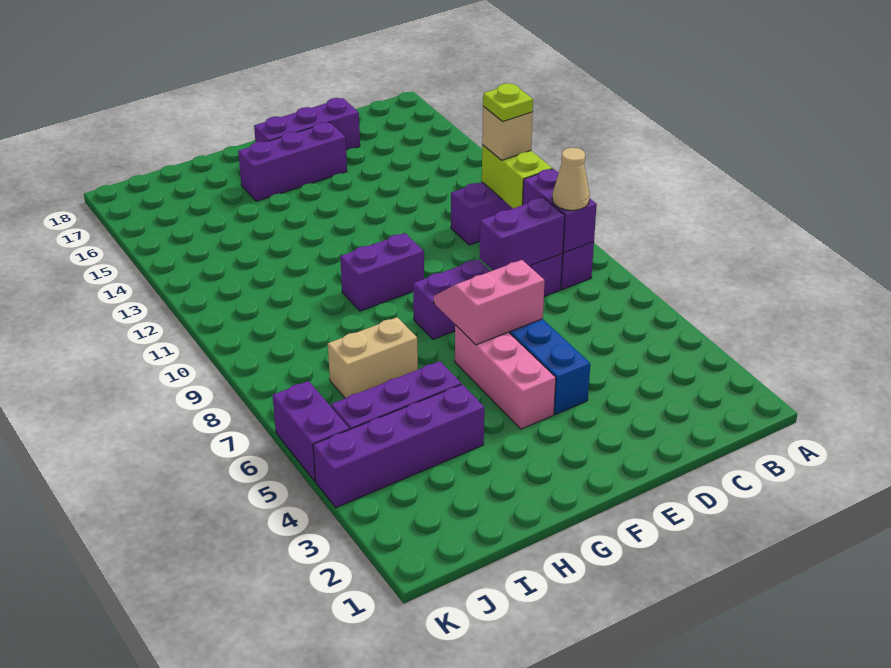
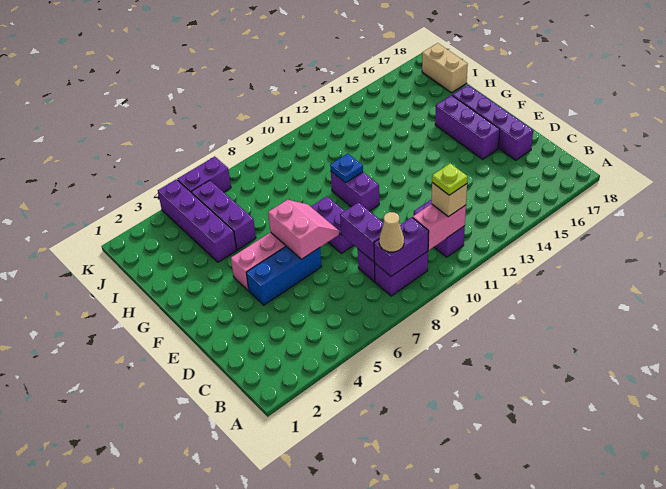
lime 1x2 brick [482,145,552,208] -> pink 1x2 brick [413,204,466,250]
purple 1x3 brick [254,98,360,150] -> purple 1x4 brick [452,85,533,160]
none -> blue 1x1 plate [330,154,363,183]
tan 1x2 brick [328,317,418,398] -> tan 1x2 brick moved to [422,43,468,93]

